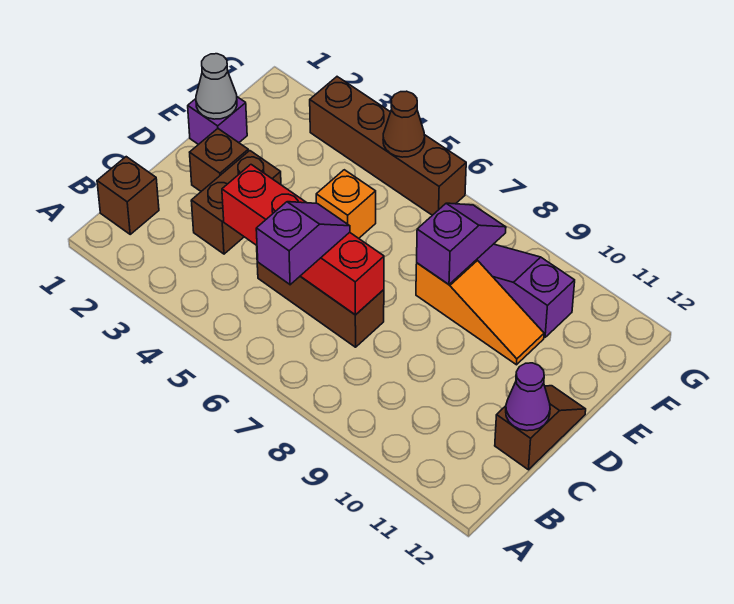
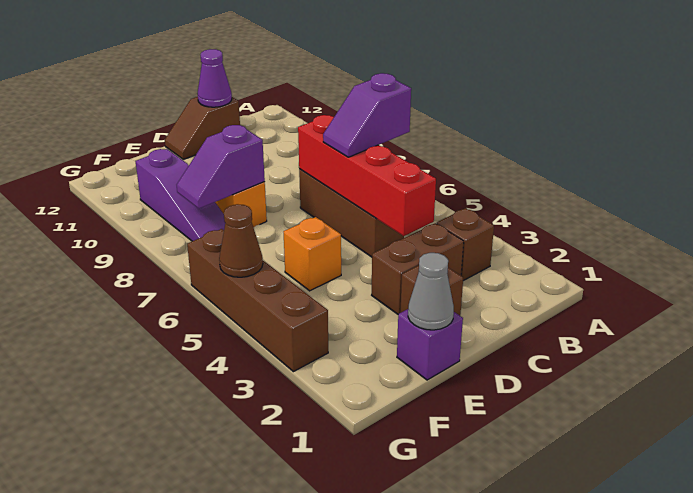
brown 1x1 brick [97,157,159,234] -> brown 1x1 brick moved to [437,208,494,281]

